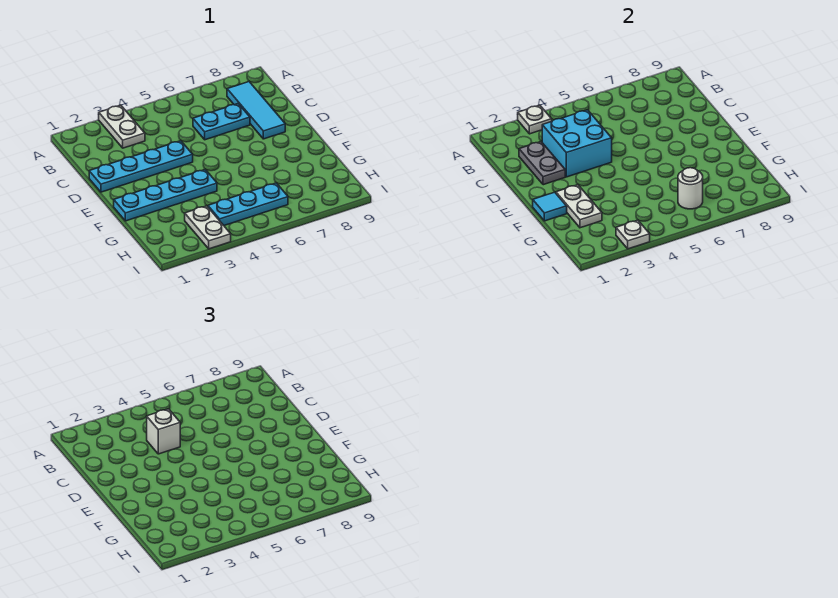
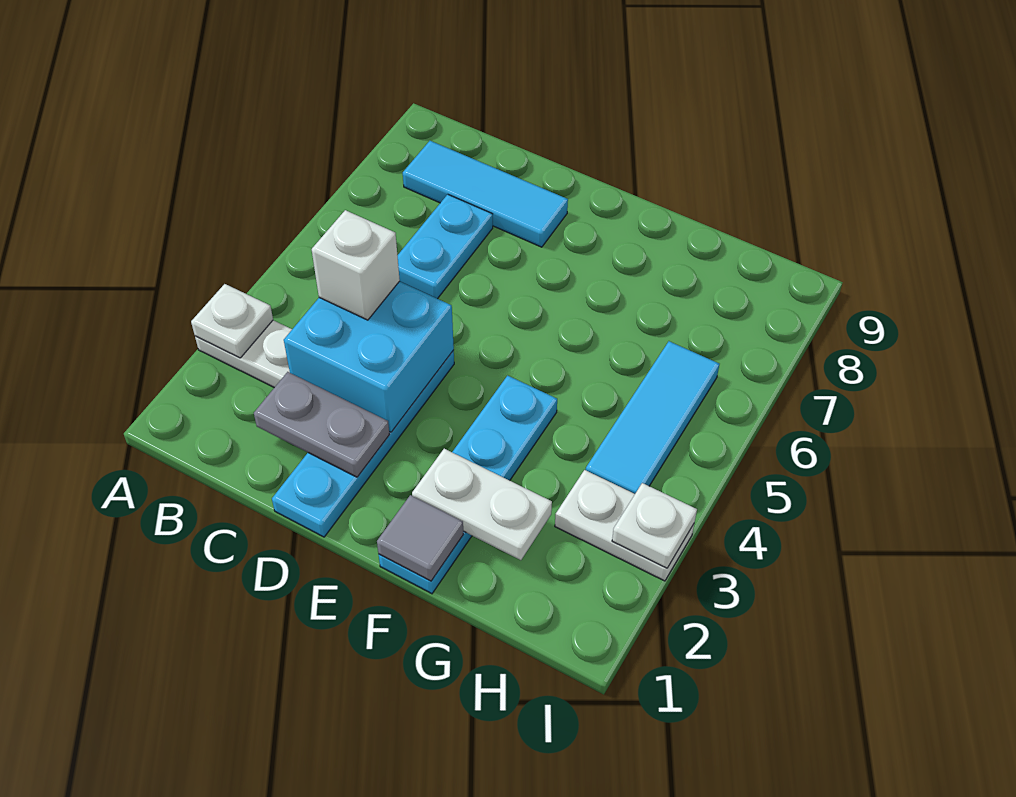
cyan 1x1 tile [533,192,567,221] -> grey 1x1 tile [377,495,464,581]
cyan 1x3 plate [208,183,288,225] -> cyan 1x3 tile [586,341,719,494]
white 1x1 round brick [678,168,703,209] -> none

